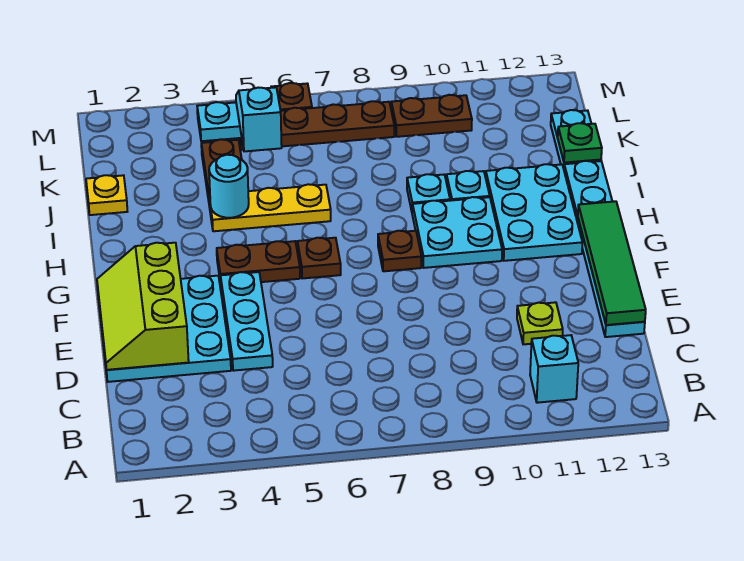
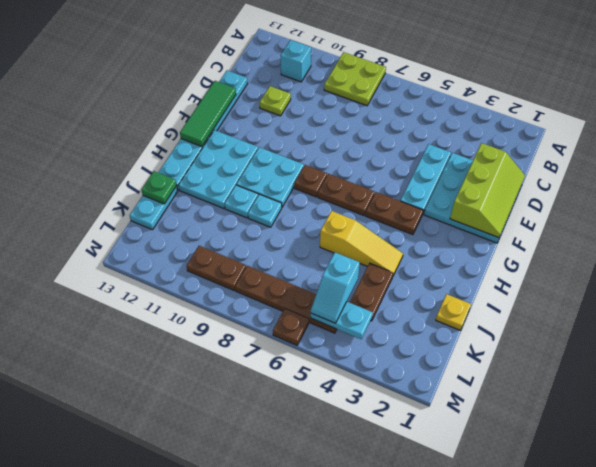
none -> lime 2x2 plate [324,52,386,106]
green 1x4 tile [578,201,646,325] -> green 1x3 tile [180,81,236,147]
brown 1x1 plate [297,238,341,279] -> brown 1x2 plate [318,174,375,215]
yellow 1x3 plate [209,184,331,231] -> yellow 1x3 slope [320,211,403,275]
cyan 1x1 round brick [209,155,249,218] -> none

